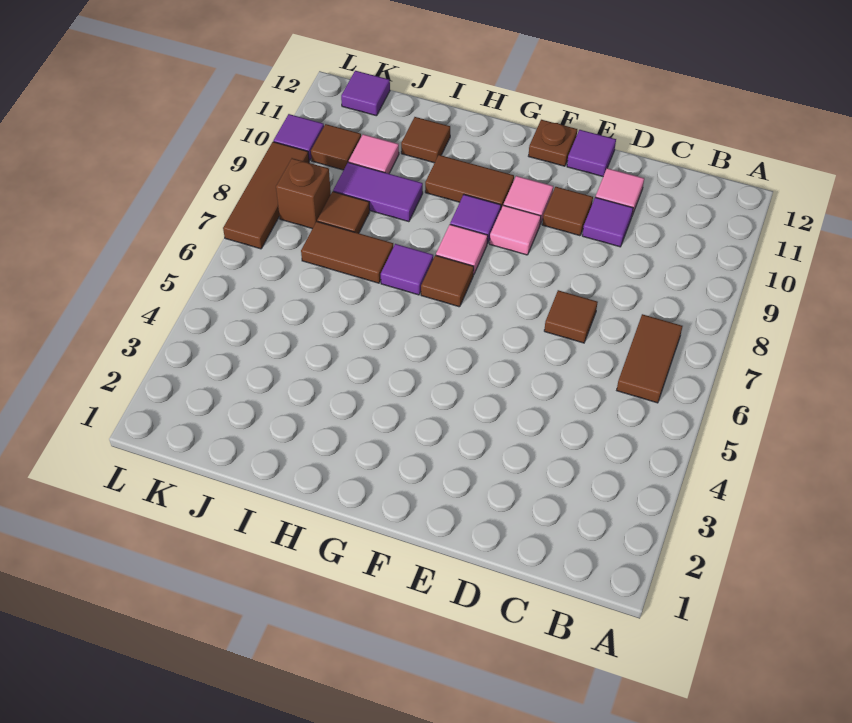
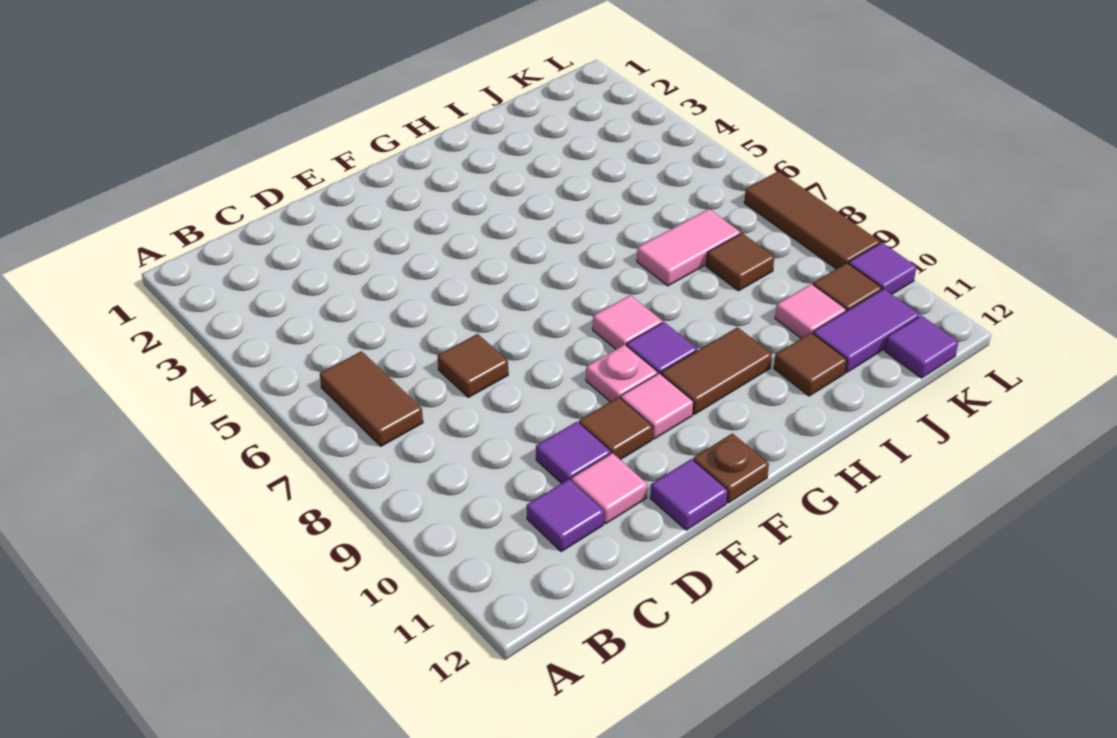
pink 1x1 tile [490,205,541,255] -> pink 1x1 plate [586,345,658,402]
brown 1x1 tile [421,255,474,307] -> none
purple 1x1 tile [381,244,433,295] -> purple 1x1 tile moved to [527,479,604,551]
brown 1x2 tile [301,222,393,283] -> pink 1x2 tile [637,209,740,286]
purple 1x2 tile [333,162,423,222] -> purple 1x2 tile moved to [813,289,920,373]
brown 1x1 brick [276,158,331,229] -> none

